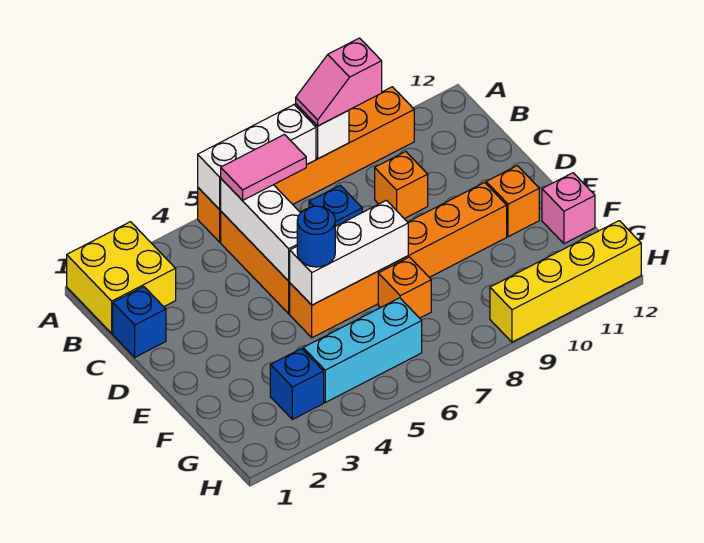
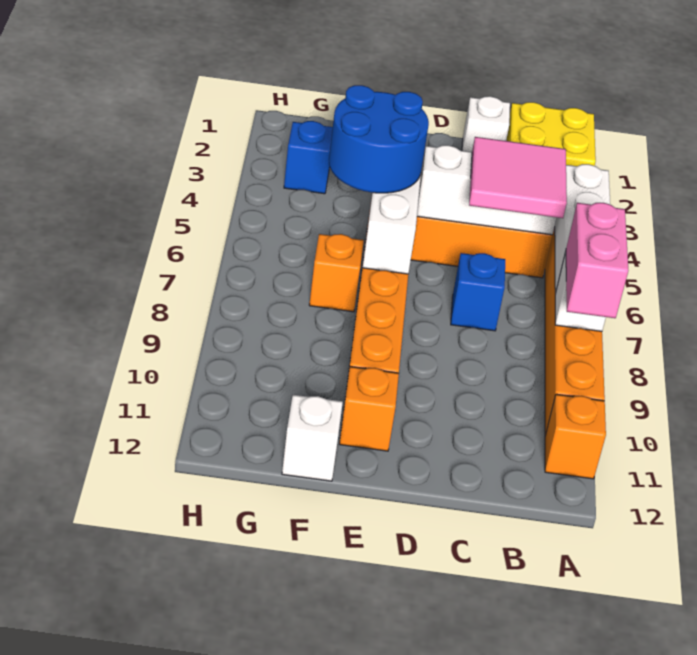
pink 1x2 slope [296,38,382,126] -> pink 1x2 brick [566,203,628,318]
pink 1x2 tile [221,135,306,201] -> pink 2x2 tile [469,137,567,218]
blue 1x1 brick [113,287,166,357] -> white 1x1 brick [462,96,510,152]
orange 1x1 brick [375,152,428,219] -> orange 1x1 brick moved to [545,394,606,479]
blue 1x1 round brick [297,206,335,267] -> blue 2x2 round brick [329,85,429,193]
pink 1x1 brick [542,173,595,244] -> white 1x1 brick [282,395,343,481]
cyan 1x3 brick [303,298,422,402] -> none
yellow 1x4 brick [490,221,641,342] -> none

